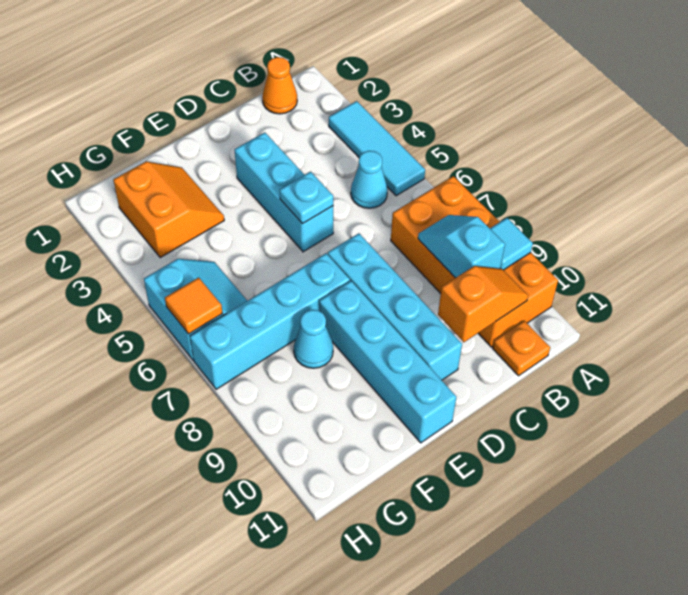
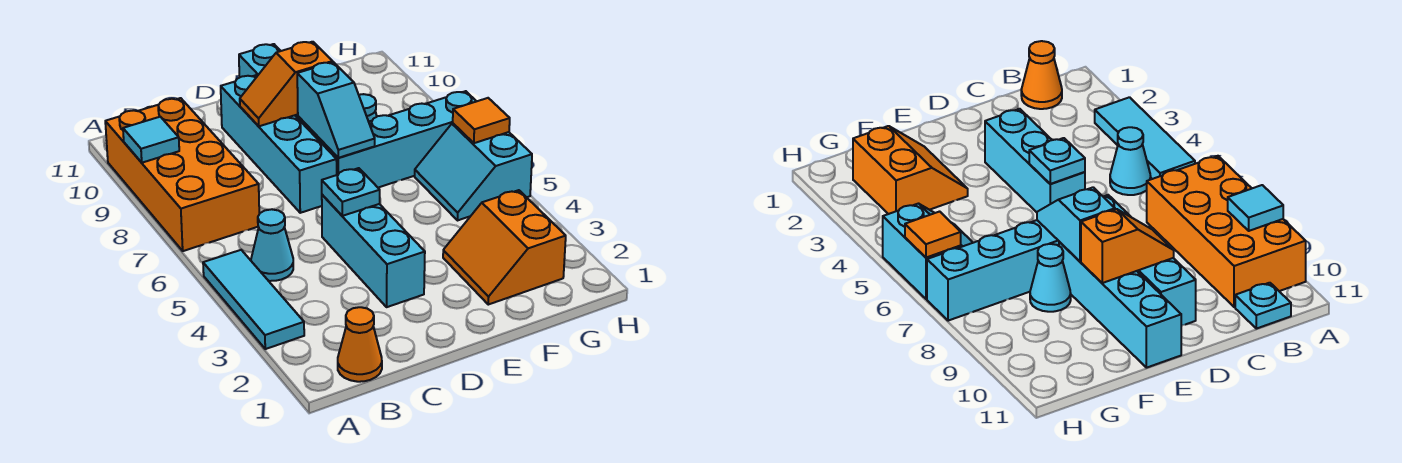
cyan 1x2 slope [418,215,505,278] -> cyan 1x2 slope moved to [297,62,375,158]
orange 1x2 slope [438,266,528,342] -> orange 1x2 slope moved to [240,42,333,126]
orange 1x1 plate [493,321,550,376] -> cyan 1x1 plate [1235,283,1291,329]

